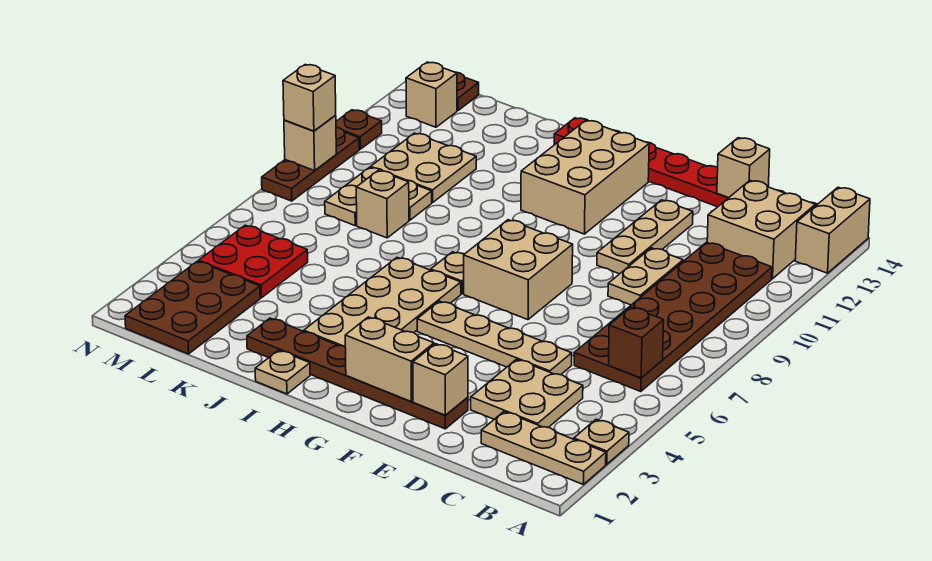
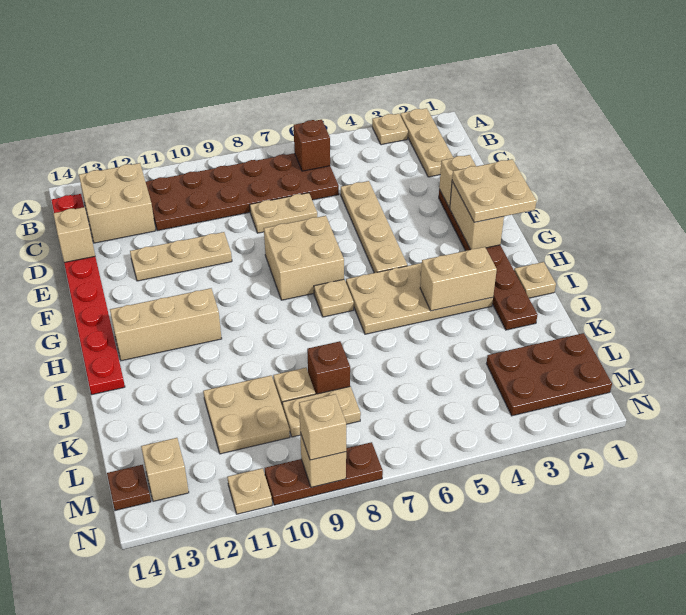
tan 1x2 brick [795,187,870,273] -> tan 1x2 brick moved to [420,247,497,311]
tan 2x2 plate [471,359,583,428] -> tan 2x2 plate moved to [452,159,536,222]
tan 1x2 plate [608,248,683,305] -> tan 1x2 plate moved to [250,193,317,233]
tan 2x3 brick [521,120,649,234] -> tan 1x3 brick [110,288,222,361]
tan 1x1 brick [356,170,409,238] -> brown 1x1 brick [307,341,350,394]
red 2x2 plate [199,225,308,298] -> none
brown 1x1 plate [336,110,382,149] -> tan 1x1 plate [227,468,272,514]

